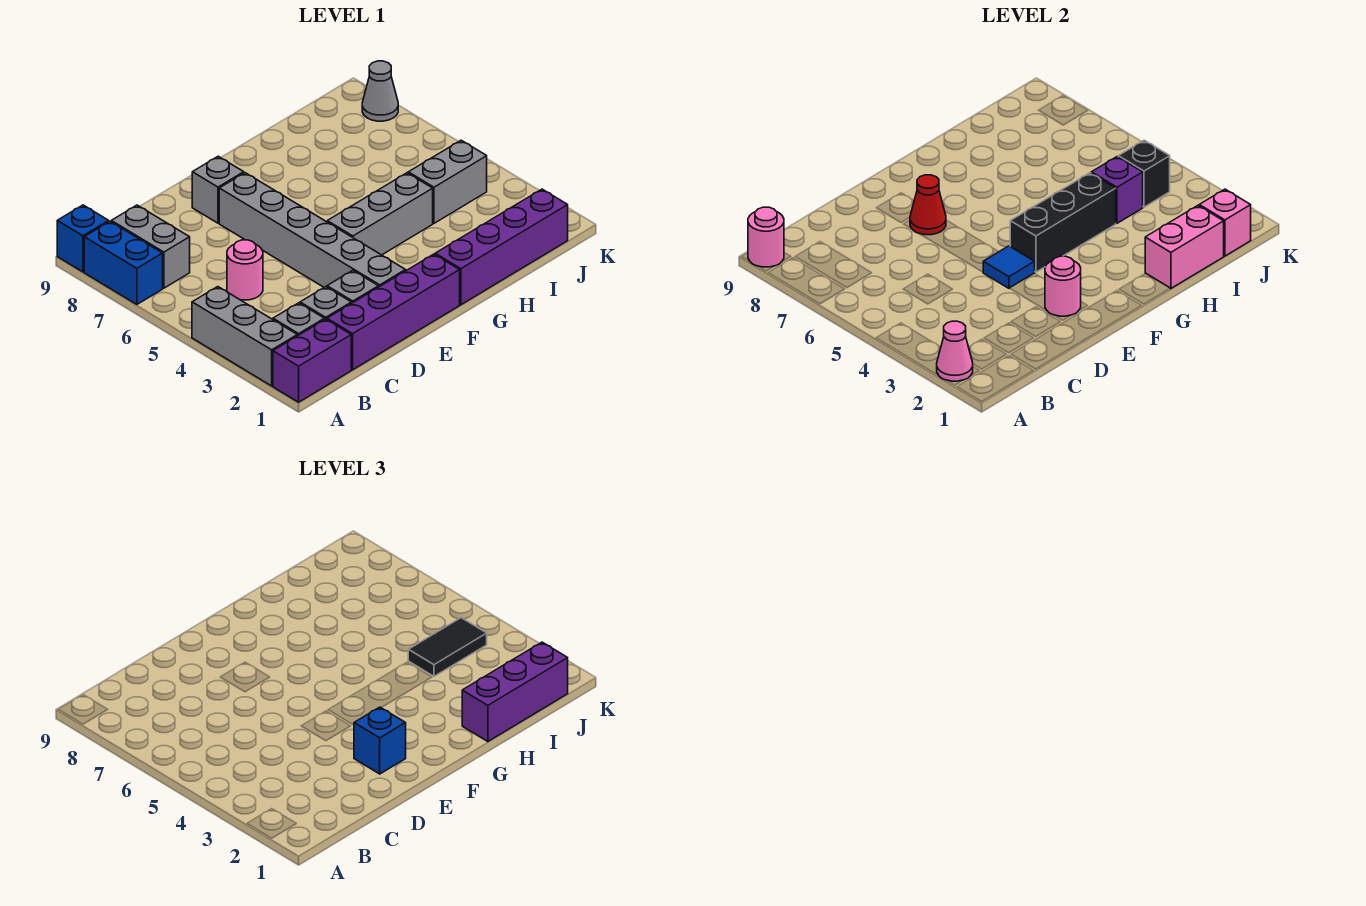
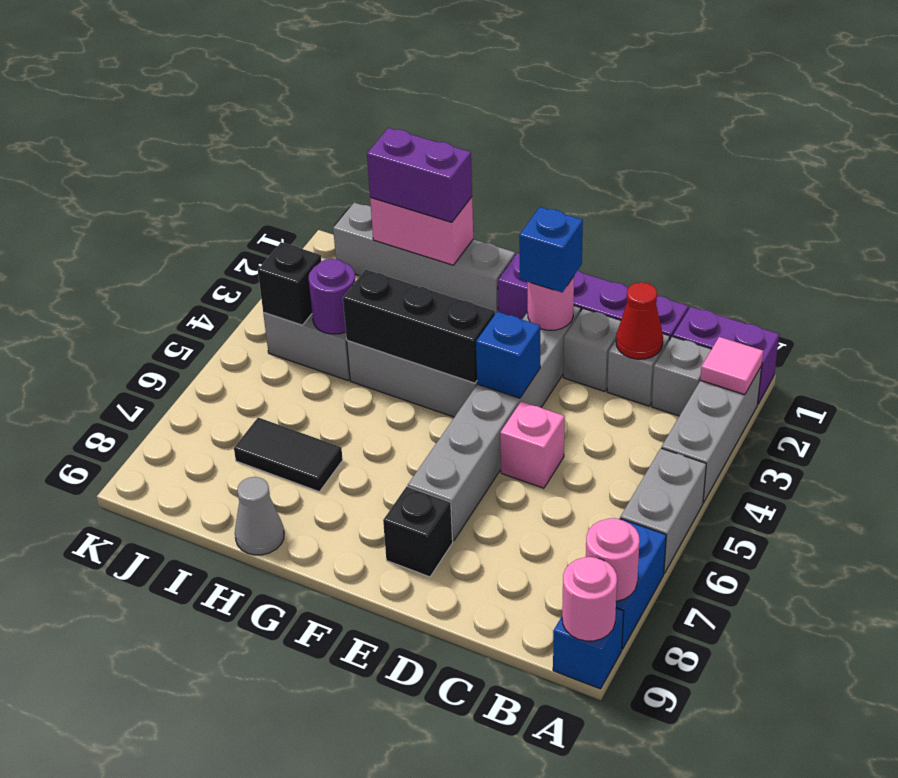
pink 1x1 cone [937,321,973,381] -> pink 1x1 tile [700,337,763,395]
grey 1x2 brick [111,205,190,288] -> grey 1x2 brick moved to [620,448,706,573]
pink 1x1 round brick [227,240,263,300] -> pink 1x1 round brick moved to [586,518,640,601]
blue 1x1 tile [983,246,1035,288] -> blue 1x1 brick [476,312,540,398]
red 1x1 cone [910,175,946,235] -> red 1x1 cone moved to [616,282,663,359]
grey 1x1 brick [192,156,244,223] -> black 1x1 brick [383,486,453,577]
purple 1x4 brick [435,189,568,305] -> grey 1x4 brick [333,203,515,314]
purple 1x3 brick [462,642,568,742] -> purple 1x2 brick [367,128,472,222]
purple 1x1 brick [1091,157,1143,223] -> purple 1x1 round brick [309,259,356,334]
black 1x2 tile [408,618,487,676] -> black 1x2 tile moved to [234,418,343,492]
pink 1x1 brick [1199,189,1251,256] -> pink 1x1 brick moved to [500,401,565,488]
grey 1x1 cone [362,61,398,121] -> grey 1x1 cone moved to [235,477,284,555]

